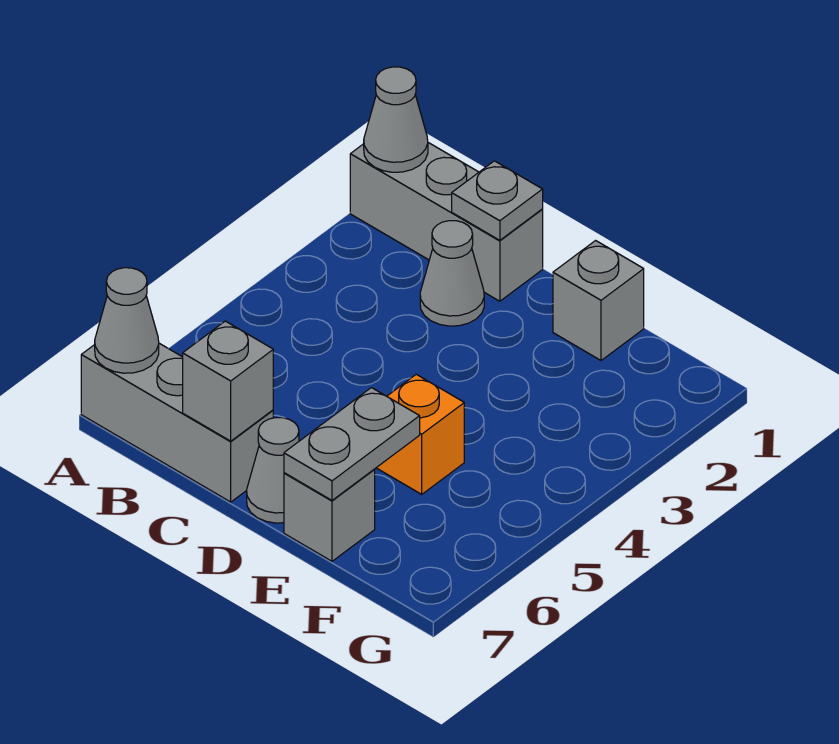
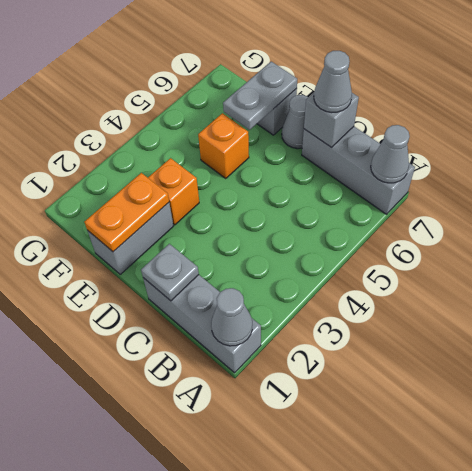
grey 1x1 cone [420,221,484,326] -> grey 1x1 cone moved to [314,51,352,113]
grey 1x1 brick [553,241,644,360] -> grey 1x2 brick [87,203,173,274]
none -> orange 1x2 plate [84,173,169,252]
none -> orange 1x1 brick [148,158,199,225]

